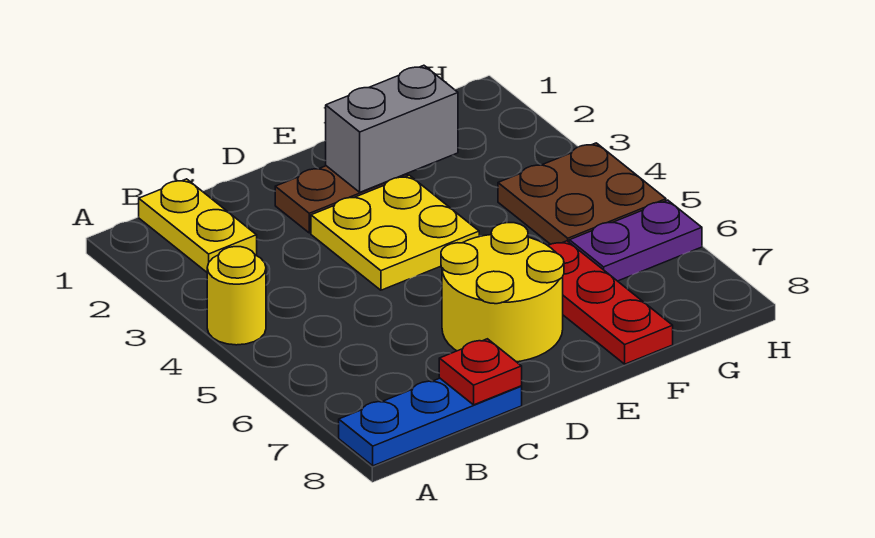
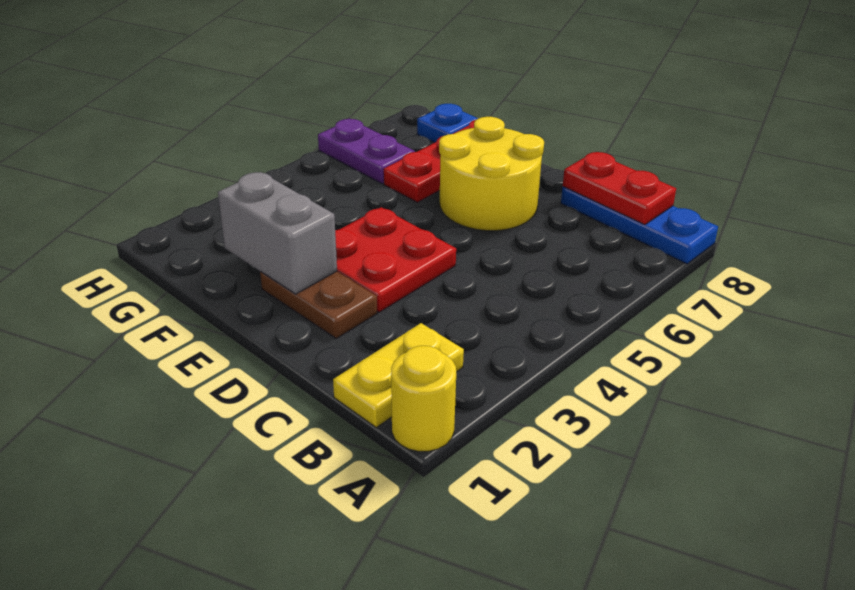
yellow 1x1 round brick [207,247,266,345] -> yellow 1x1 round brick moved to [391,346,456,451]
red 1x1 plate [439,339,522,405] -> red 1x2 plate [563,152,676,225]
yellow 2x2 plate [311,175,479,290] -> red 2x2 plate [335,207,456,312]
brown 2x2 plate [498,143,666,244] -> none
none -> blue 1x1 plate [417,104,478,143]

